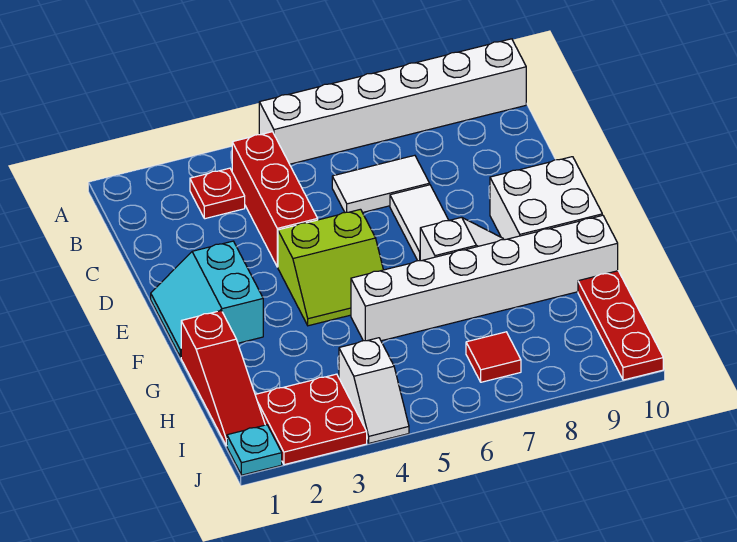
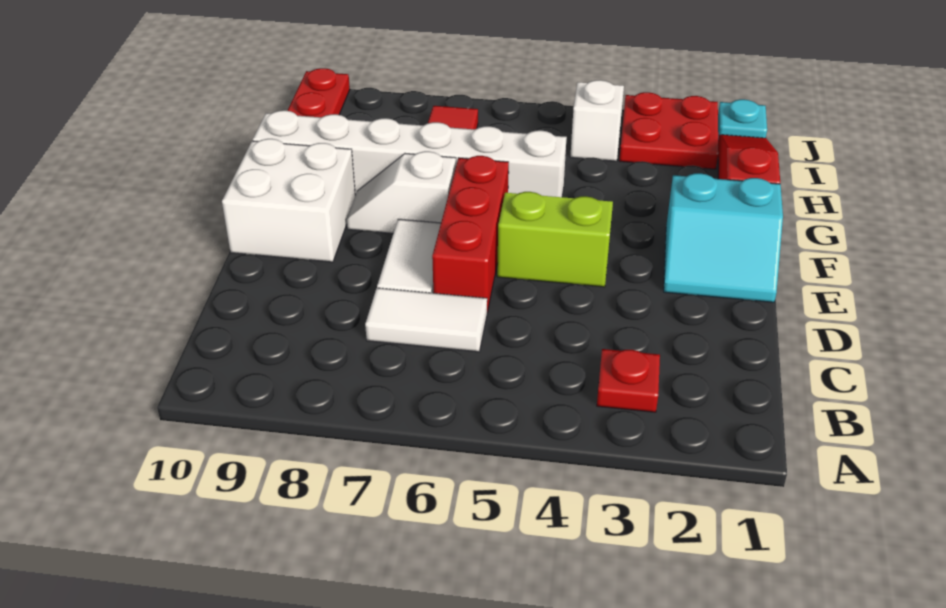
white 1x6 brick [259,39,526,164] -> none
red 1x3 brick [232,132,318,267] -> red 1x3 brick moved to [432,156,509,312]
cyan 2x2 slope [151,241,263,357] -> cyan 2x2 slope turned to [664,173,783,302]

